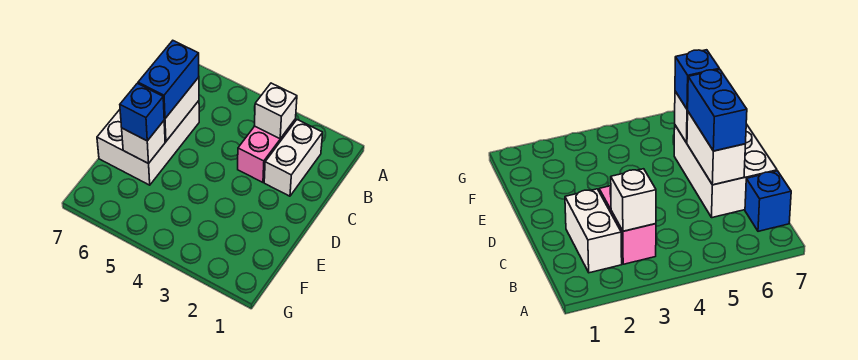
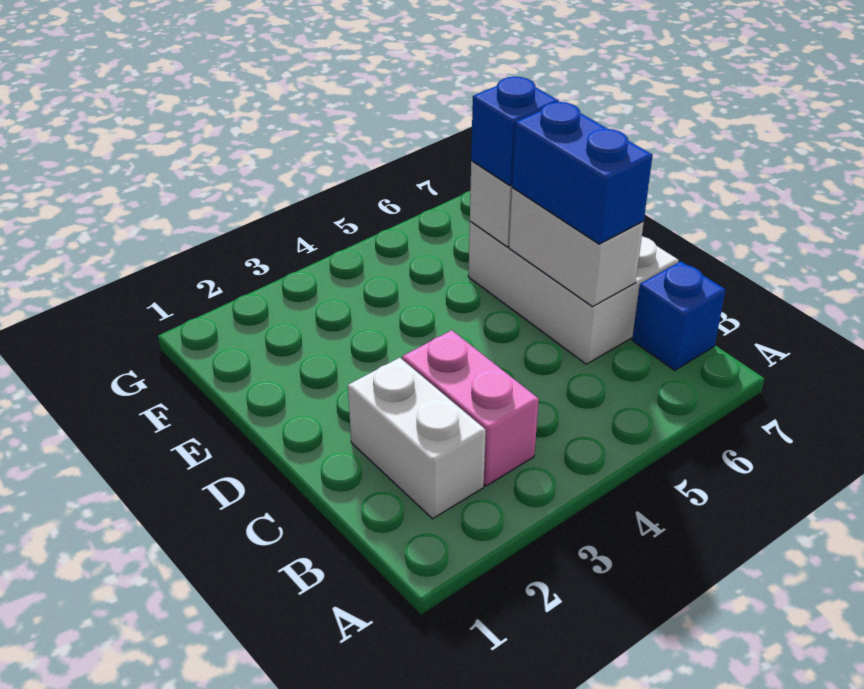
white 1x1 brick [254,83,297,139] -> none

